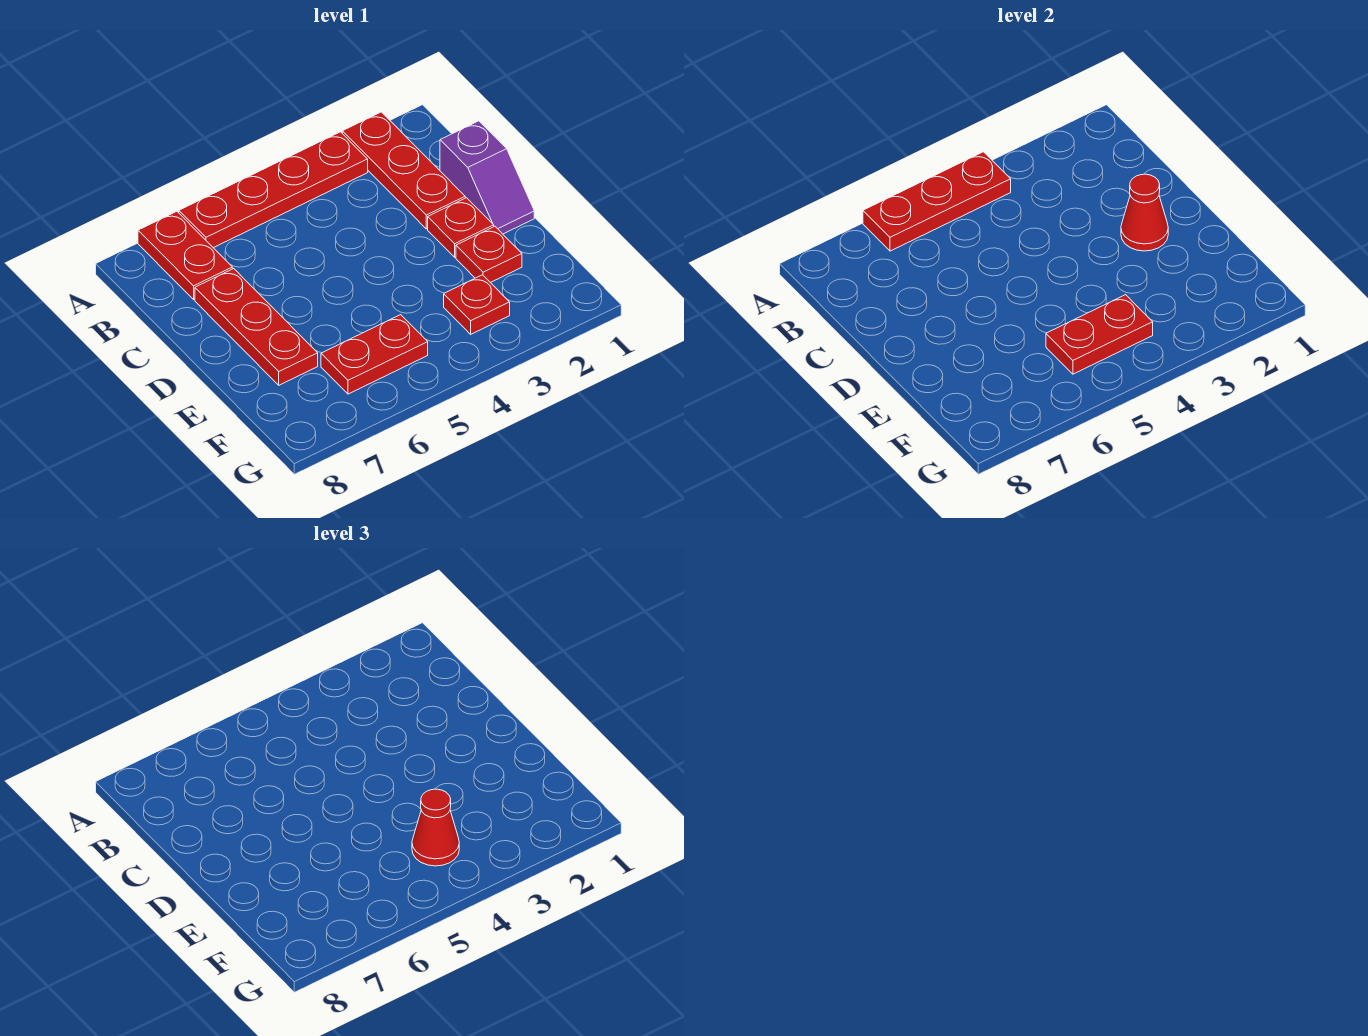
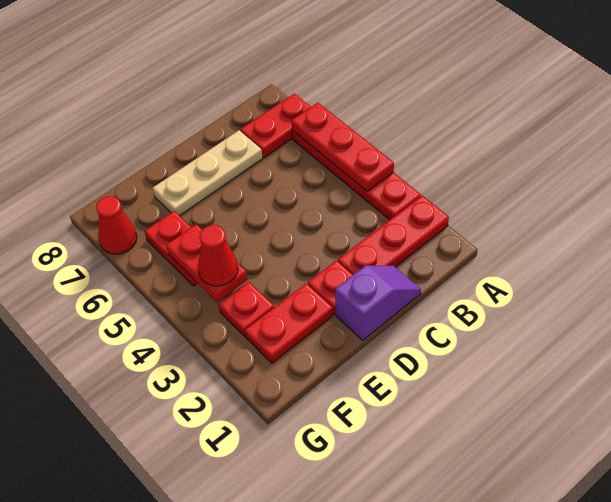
purple 1x2 slope [440,121,534,234] -> purple 1x2 slope turned to [335,265,421,340]
red 1x3 plate [195,269,318,385] -> tan 1x3 plate [153,130,263,216]
red 1x1 cone [1121,174,1168,251] -> red 1x1 cone moved to [96,196,137,254]
red 1x1 plate [456,226,522,283] -> red 1x2 plate [245,283,333,363]

